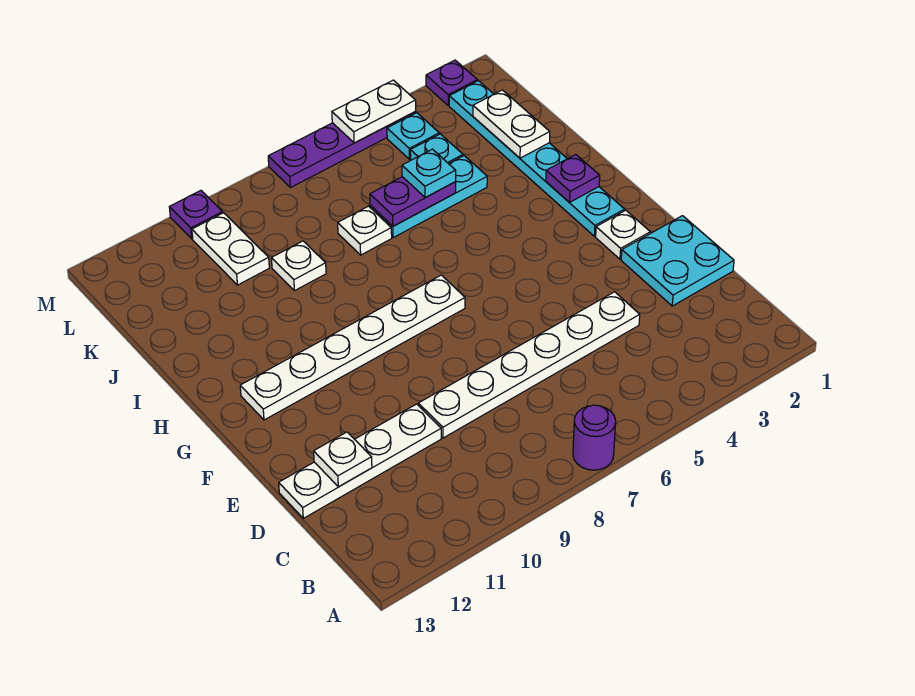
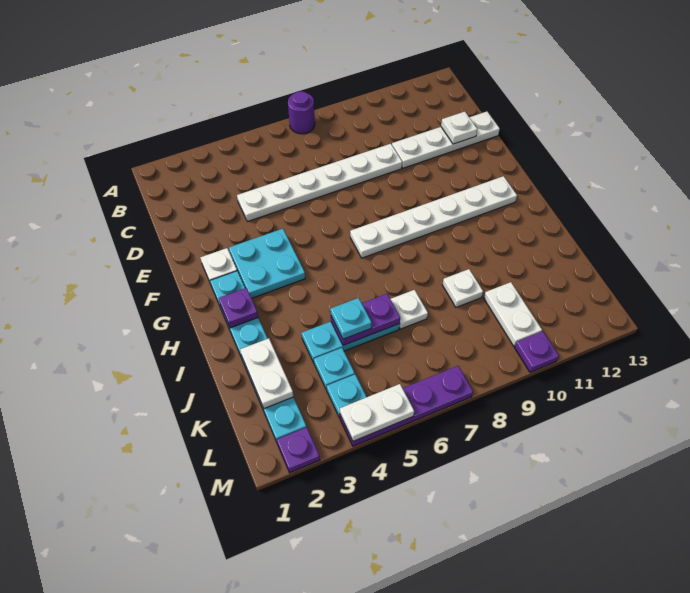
cyan 2x2 plate [621,216,734,306] -> cyan 2x2 plate moved to [229,229,305,298]

